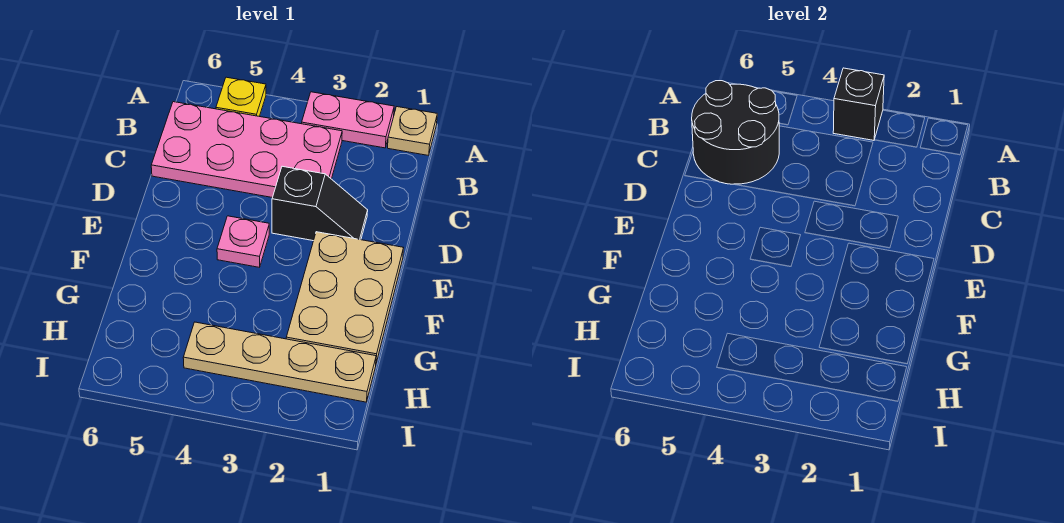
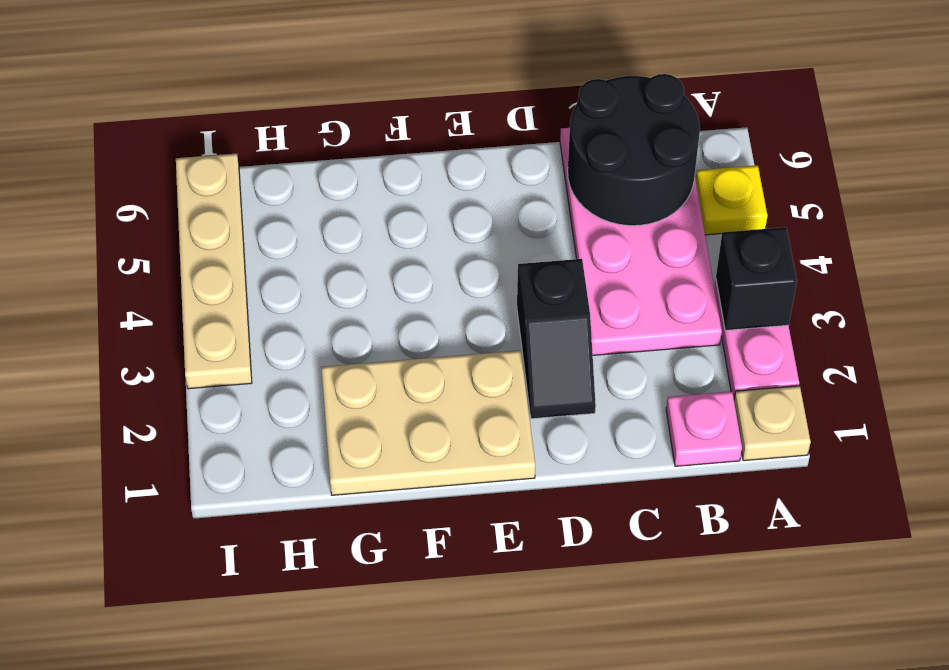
pink 1x1 plate [217,216,269,267] -> pink 1x1 plate moved to [666,392,742,466]
tan 1x4 plate [183,322,376,402] -> tan 1x4 plate moved to [176,153,252,389]

